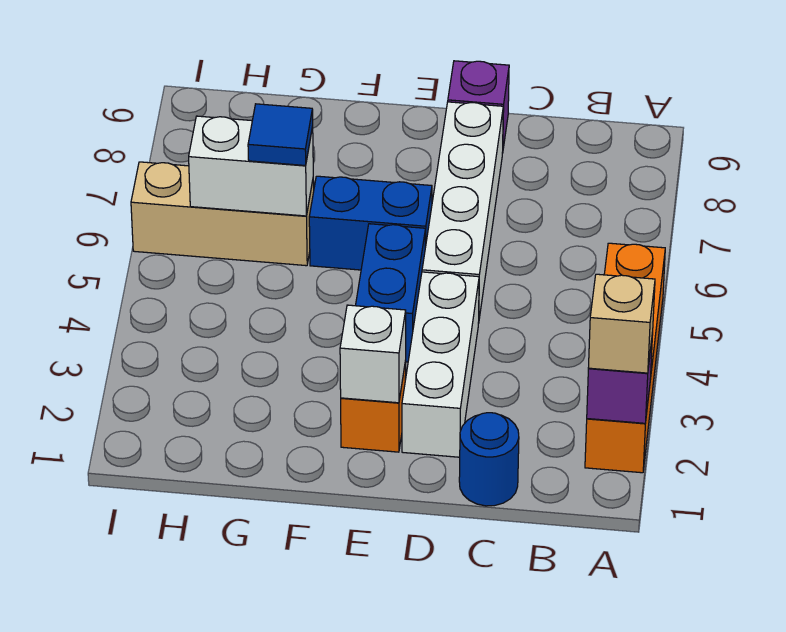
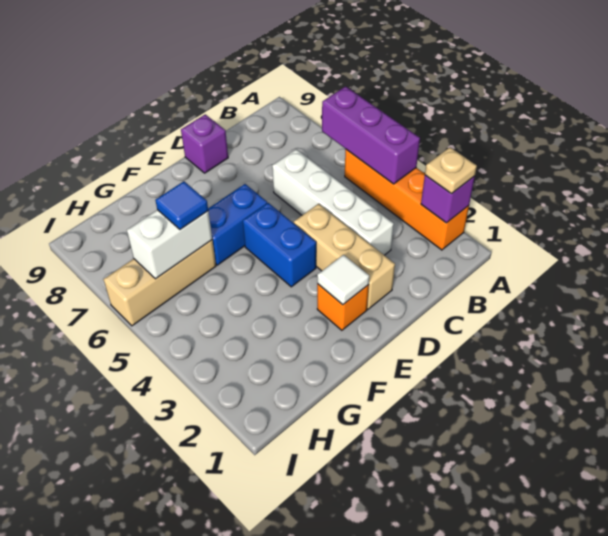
tan 1x1 brick [588,274,655,373] -> tan 1x1 plate [425,147,477,194]
none -> purple 1x3 brick [322,86,420,184]
blue 1x1 round brick [459,413,519,506] -> none
white 1x3 brick [402,272,479,457] -> tan 1x3 brick [294,204,395,309]
white 1x4 brick [422,102,503,323] -> white 1x4 brick moved to [272,149,394,255]
white 1x1 brick [340,305,406,403] -> white 1x1 tile [317,255,369,305]

